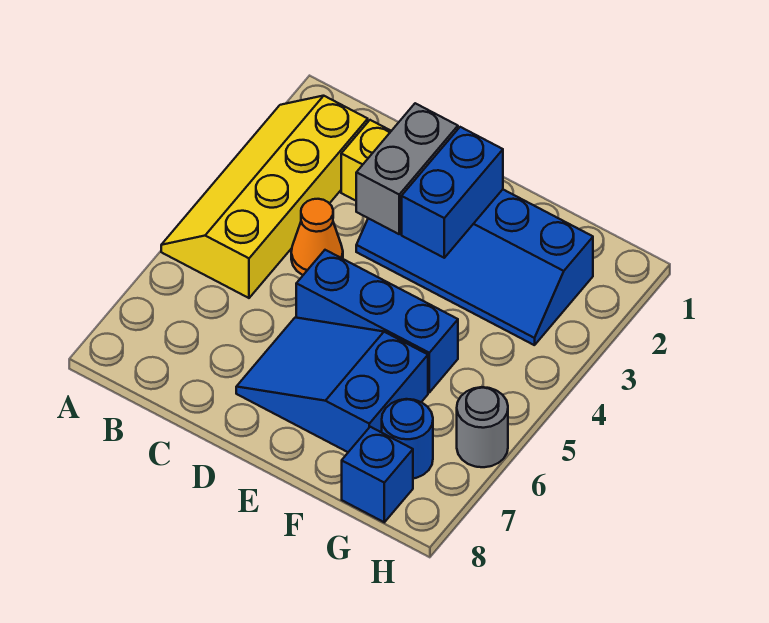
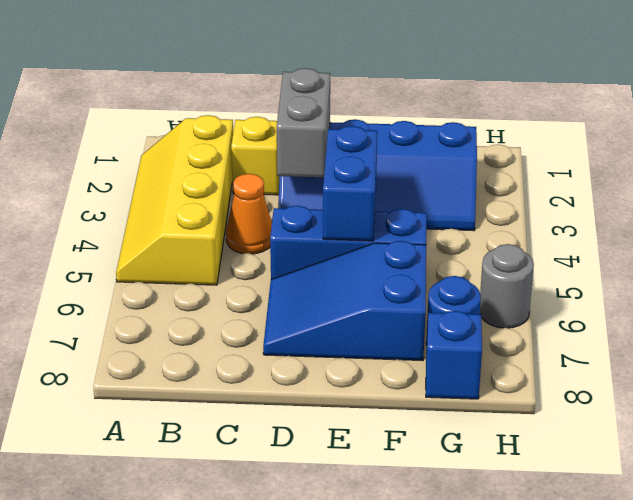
blue 1x2 brick [402,127,503,258] -> blue 1x2 brick moved to [323,126,377,241]

